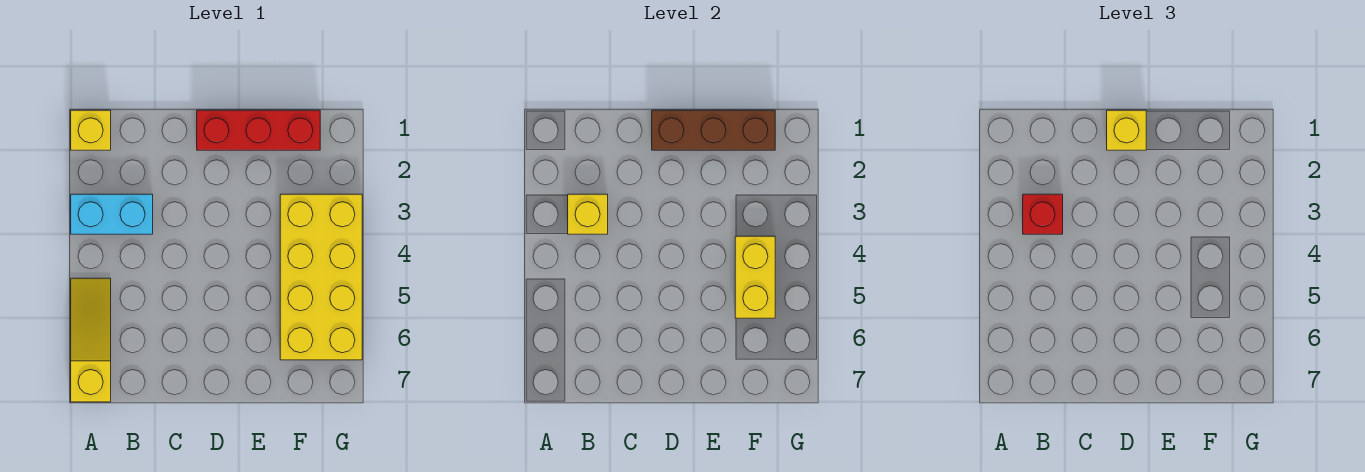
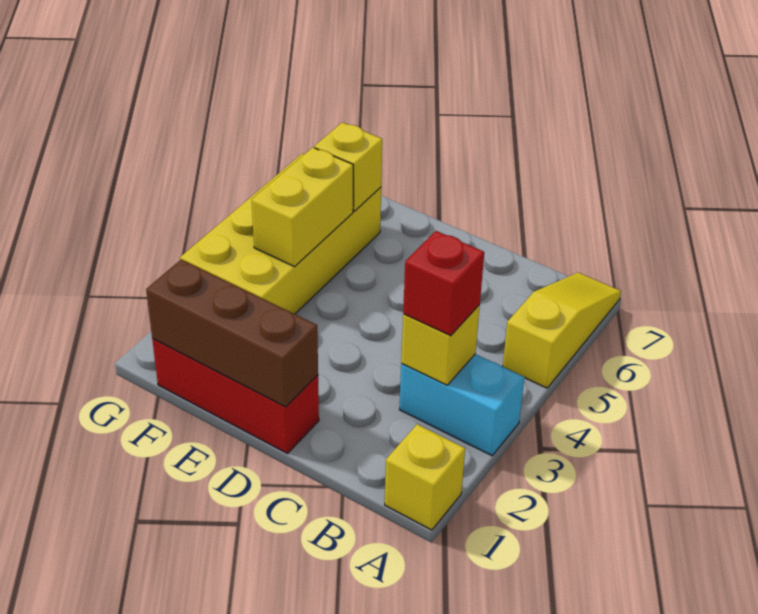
yellow 1x3 slope [71,278,111,402] -> yellow 1x3 slope turned to [503,273,621,388]
yellow 1x1 brick [1107,110,1146,150] -> yellow 1x1 brick moved to [314,122,382,211]

